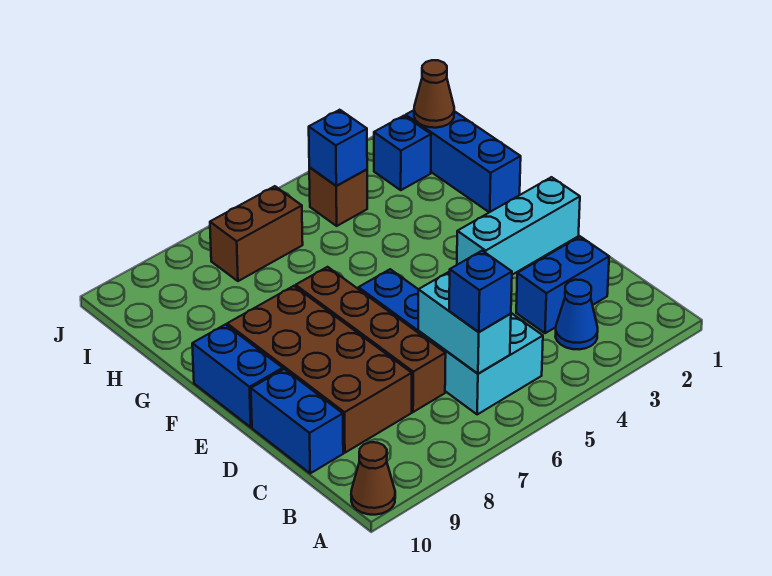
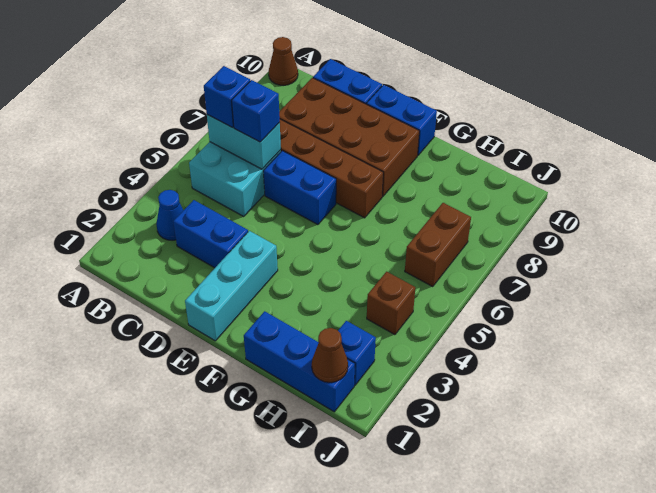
blue 1x2 brick [516,237,609,333] -> blue 1x2 brick turned to [173,200,248,268]
blue 1x1 brick [309,110,367,186] -> blue 1x1 brick moved to [232,80,280,142]

